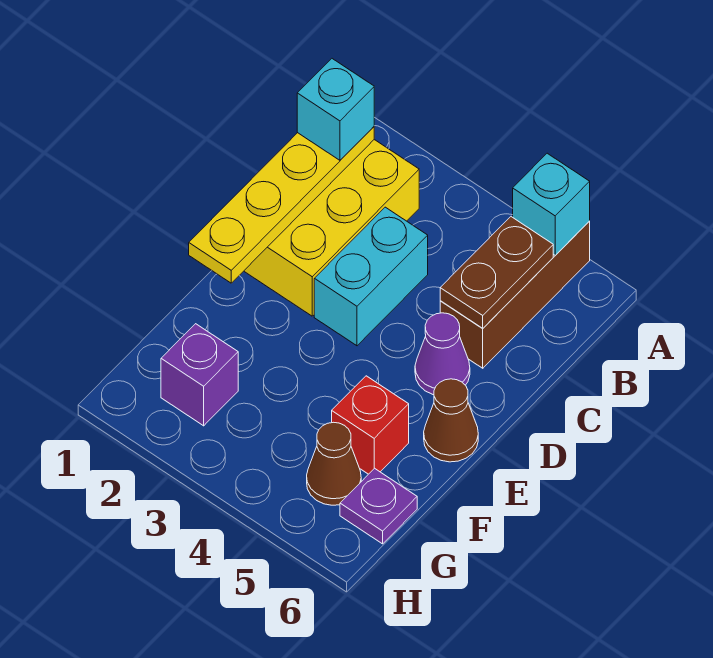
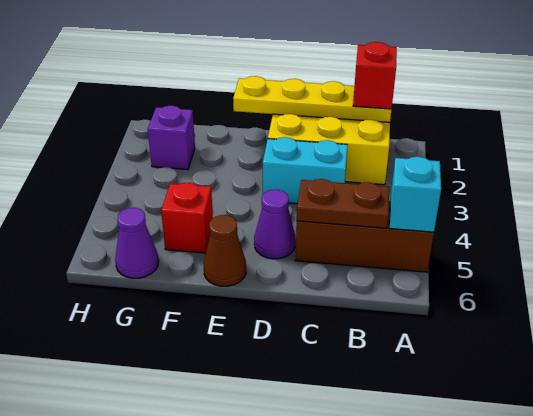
cyan 1x1 brick [297,59,374,160] -> red 1x1 brick [353,42,397,109]
brown 1x1 cone [307,422,361,505] -> none
purple 1x1 plate [340,468,417,544] -> purple 1x1 cone [115,208,159,278]

